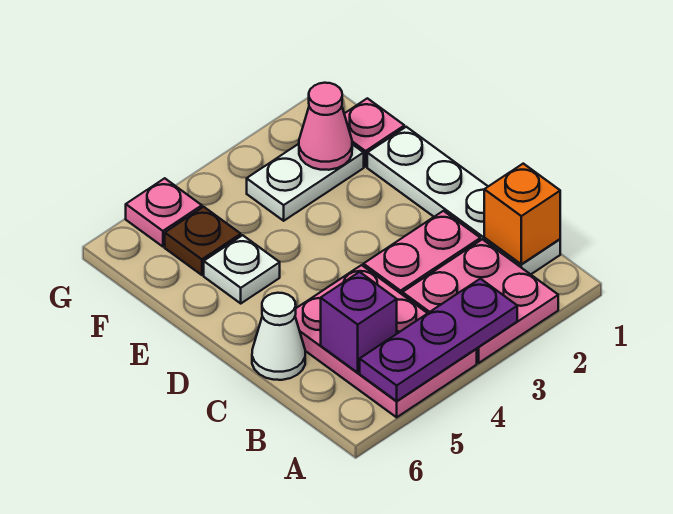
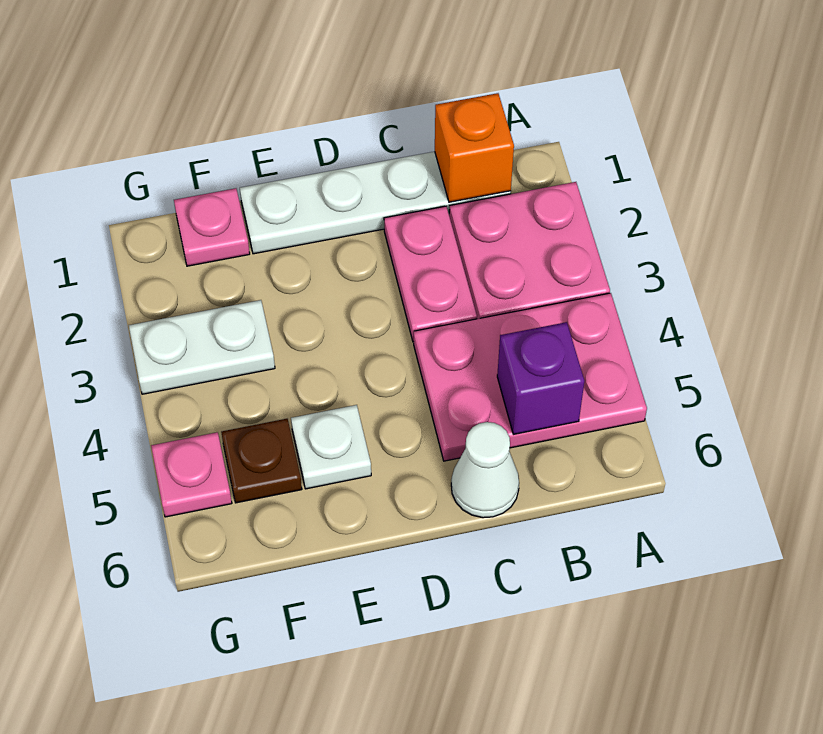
purple 1x3 plate [360,279,517,401] -> none
white 1x2 plate [247,144,364,221] -> white 1x2 plate turned to [129,300,275,394]
pink 1x1 cone [299,83,352,170] -> none

